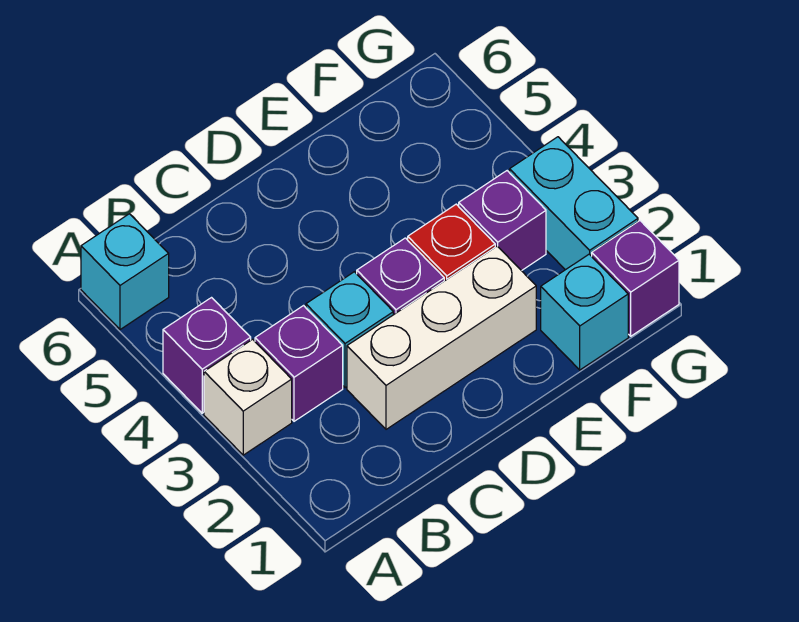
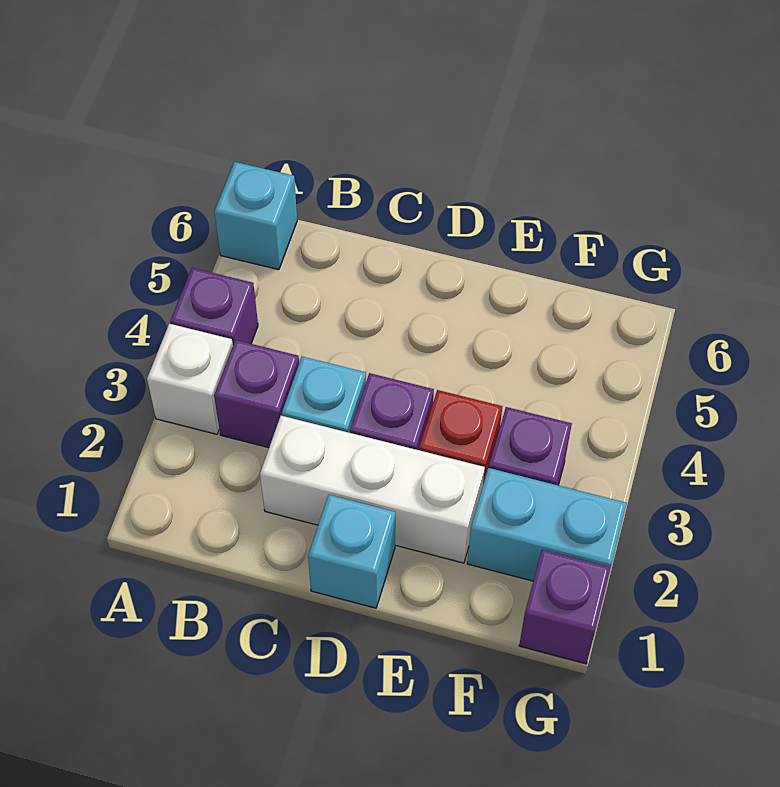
cyan 1x1 brick [541,254,628,370] -> cyan 1x1 brick moved to [308,495,395,608]
cyan 1x2 brick [510,137,638,270] -> cyan 1x2 brick turned to [467,468,627,581]

